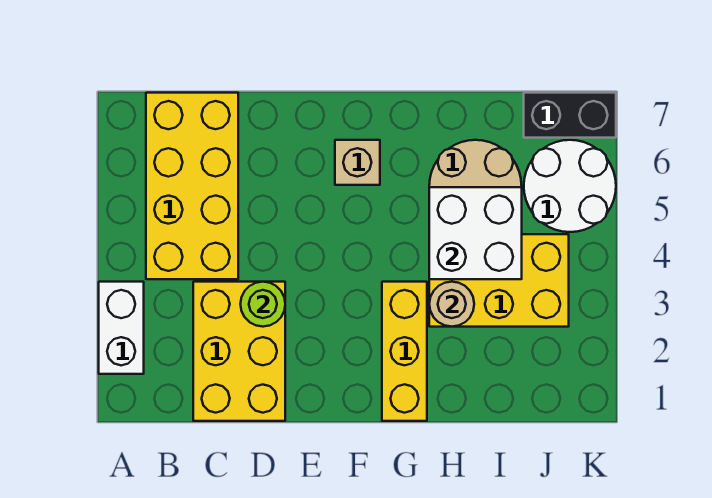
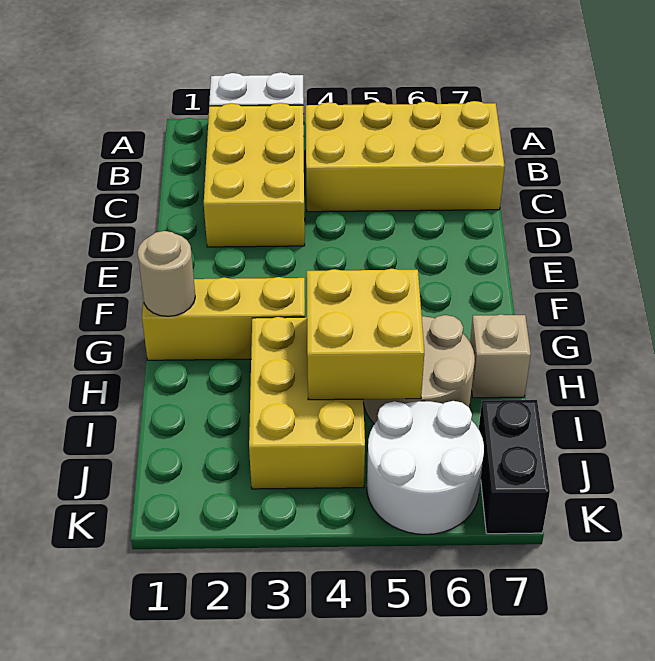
yellow 2x3 brick [193,282,285,421] -> yellow 2x3 brick turned to [204,103,305,247]
lime 1x1 round brick [241,282,285,327] -> none
tan 1x1 brick [335,140,380,185] -> tan 1x1 brick moved to [470,314,531,398]
tan 1x1 round brick [429,282,474,327] -> tan 1x1 round brick moved to [138,231,195,316]
white 2x2 brick [429,187,522,279] -> yellow 2x2 brick [307,269,424,400]

